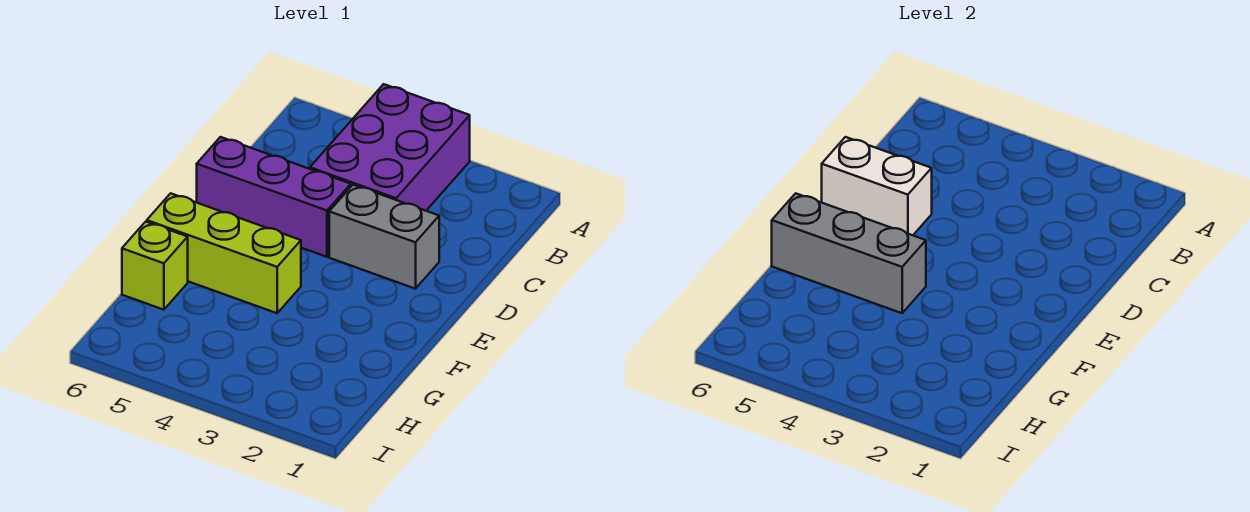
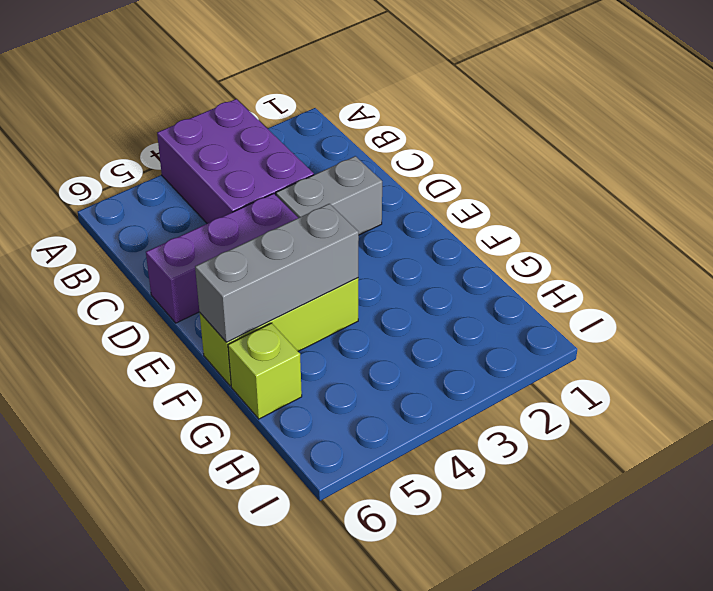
white 1x2 brick [822,137,932,235] -> none

